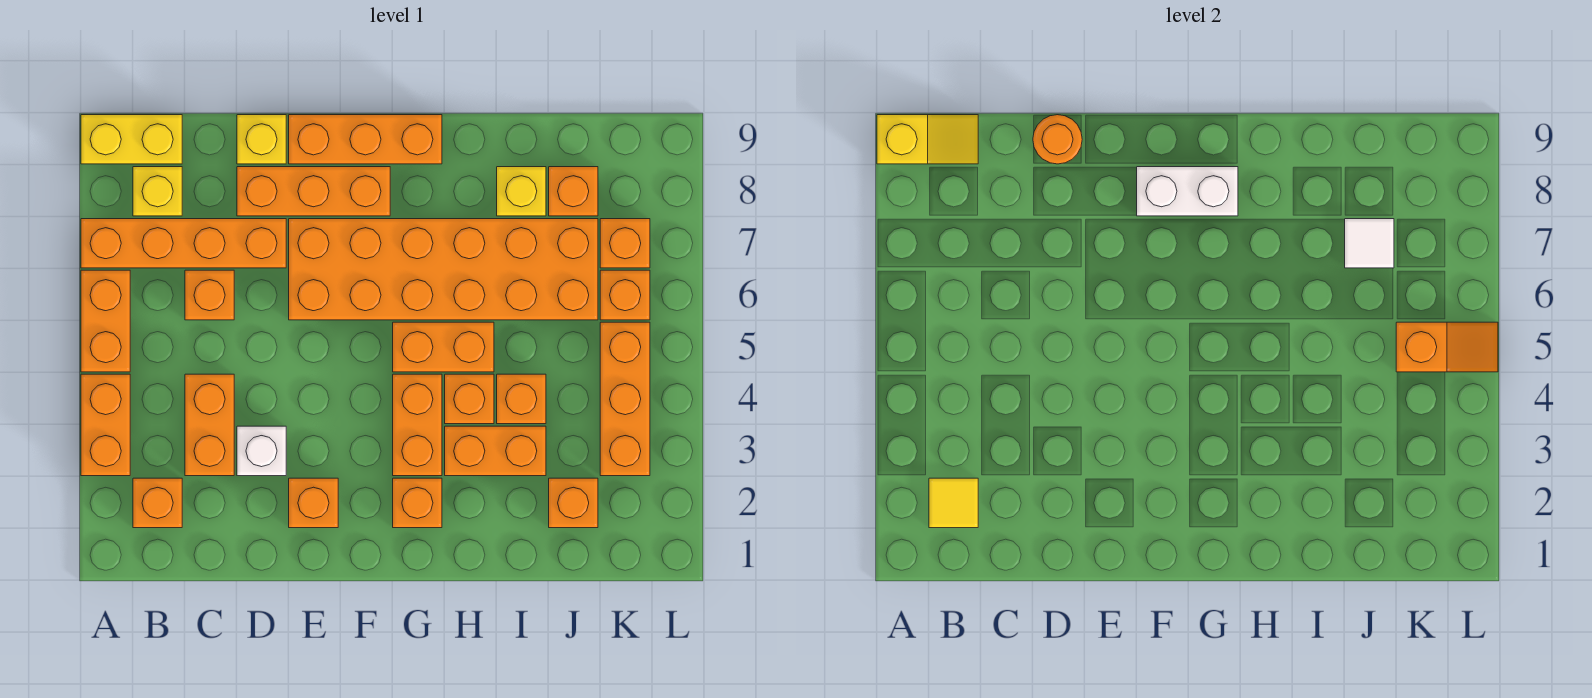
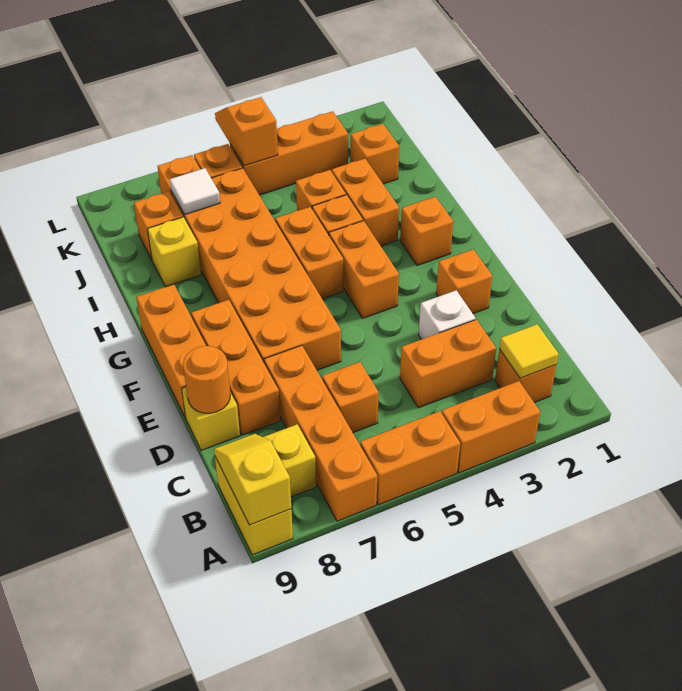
white 1x2 brick [1137,167,1238,216] -> none
orange 1x2 brick [393,374,442,476] -> orange 1x2 brick turned to [329,221,399,318]

